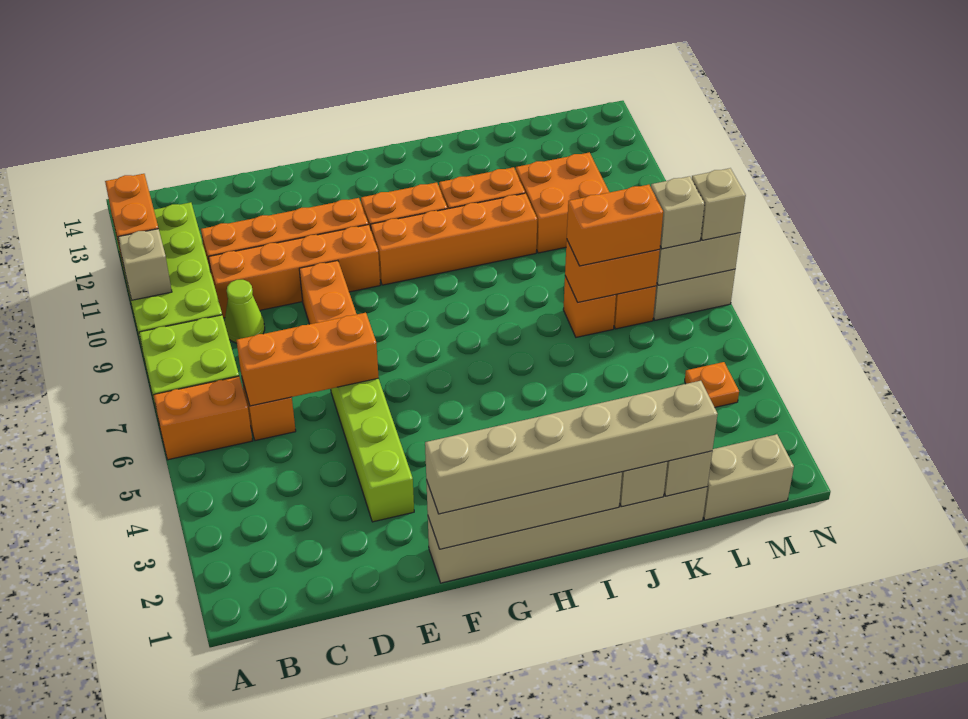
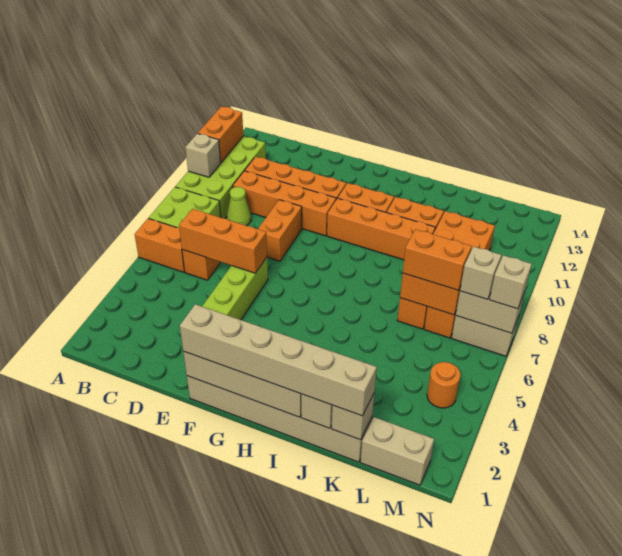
orange 1x1 plate [685,362,739,407] -> orange 1x1 round brick [427,362,461,408]

